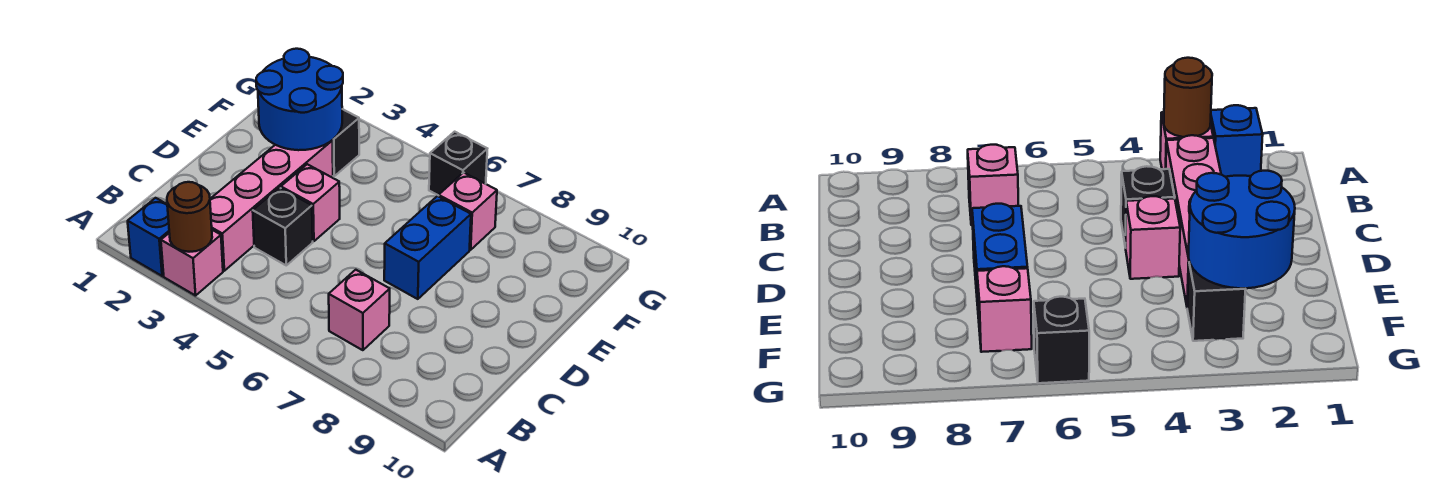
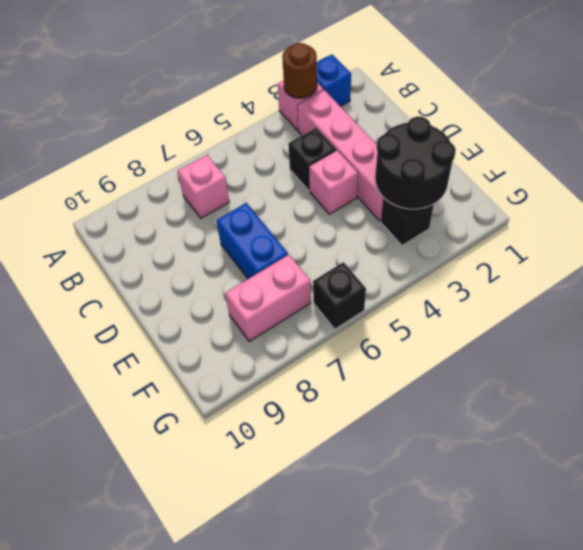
blue 2x2 round brick [256,49,343,150] -> black 2x2 round brick [375,116,456,209]
pink 1x1 brick [439,173,497,250] -> pink 1x2 brick [225,255,311,341]

